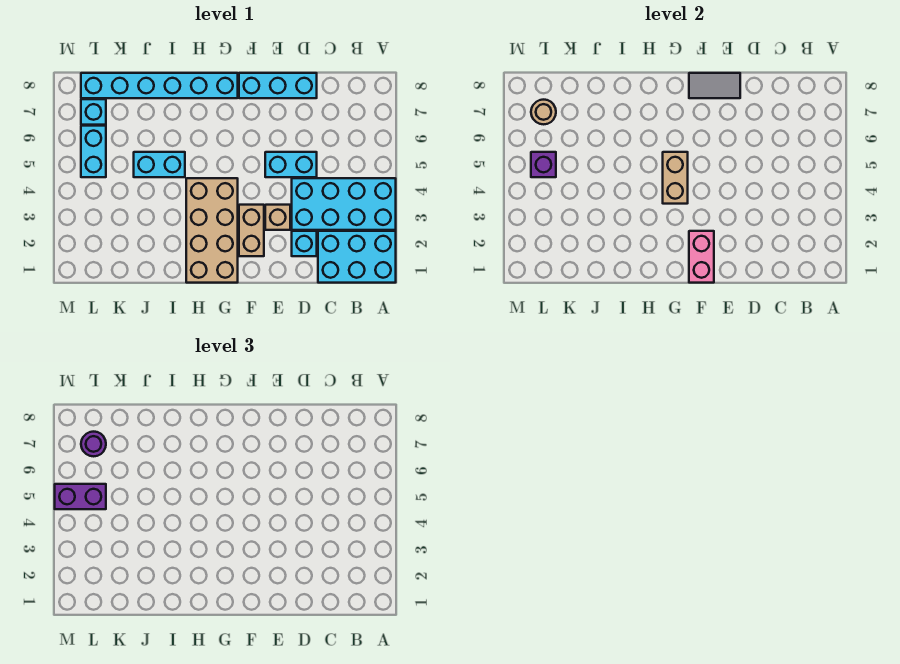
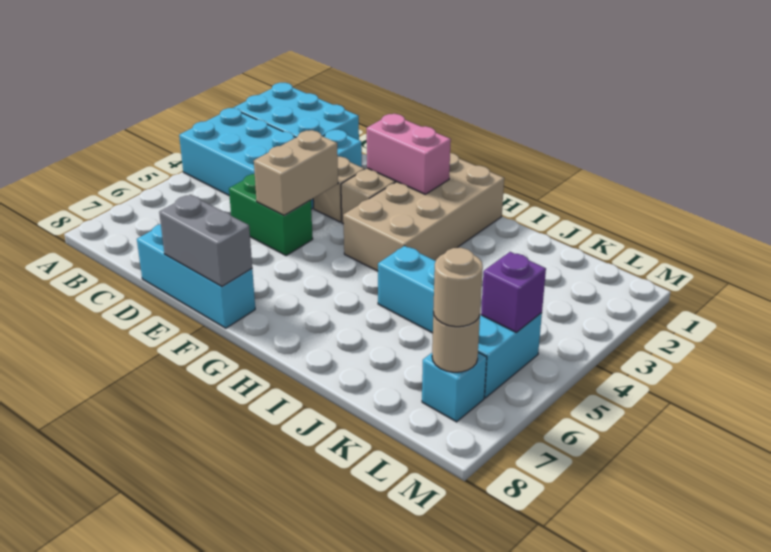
cyan 1x2 brick [265,152,317,177] -> green 1x2 brick [229,174,313,255]
grey 1x2 tile [689,73,740,98] -> grey 1x2 brick [159,195,252,286]
pink 1x2 brick [689,231,714,283] -> pink 1x2 brick turned to [367,114,451,194]
tan 1x2 brick [663,152,688,204] -> tan 1x2 brick moved to [254,130,338,215]
cyan 1x6 brick [81,73,238,98] -> none
purple 1x2 brick [55,484,106,509] -> none
purple 1x1 round brick [81,432,106,456] -> tan 1x1 round brick [433,248,483,327]

